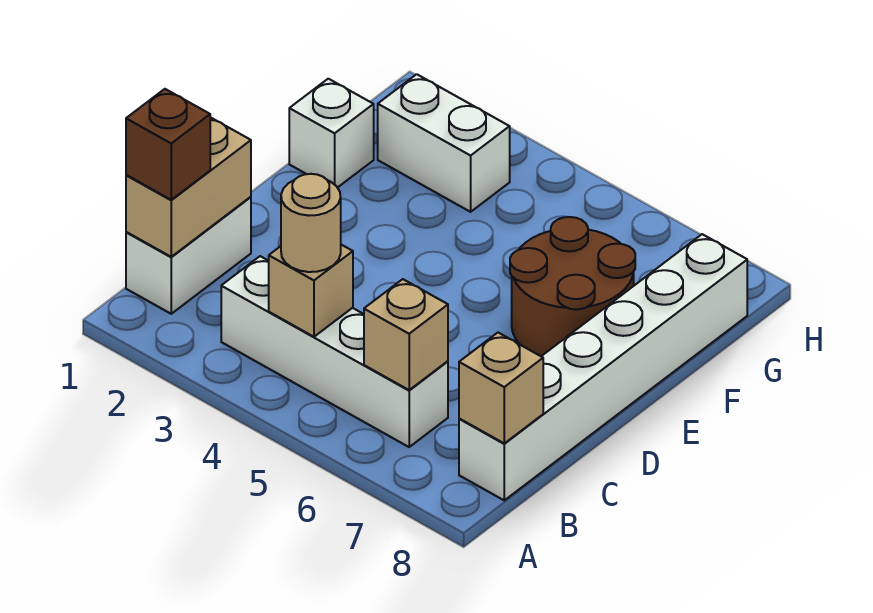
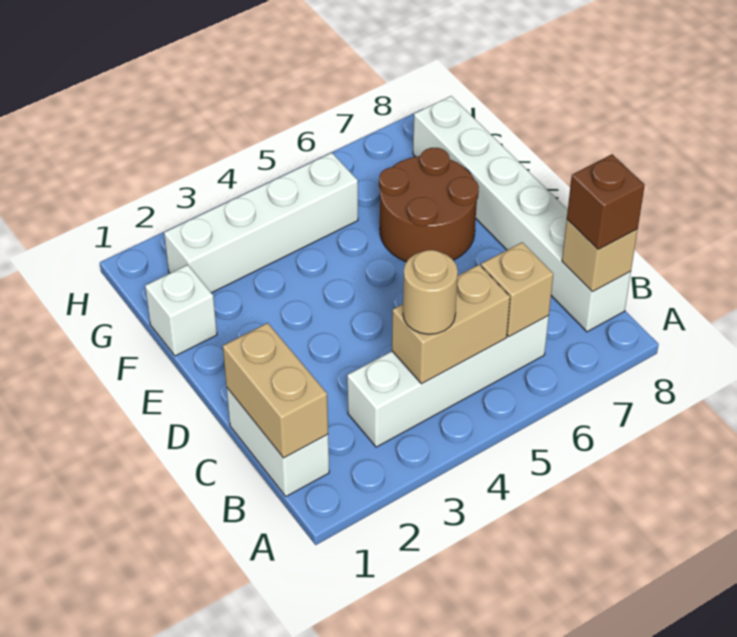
brown 1x1 brick [126,89,210,200] -> brown 1x1 brick moved to [567,154,645,249]
tan 1x1 brick [269,245,353,337] -> tan 1x2 brick [392,265,510,384]
white 1x2 brick [378,74,510,212] -> white 1x4 brick [164,153,358,293]

